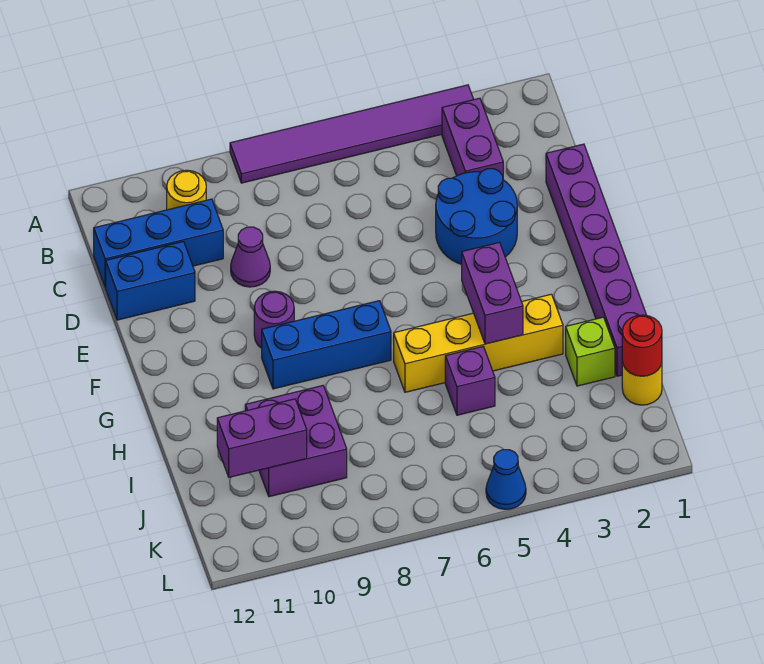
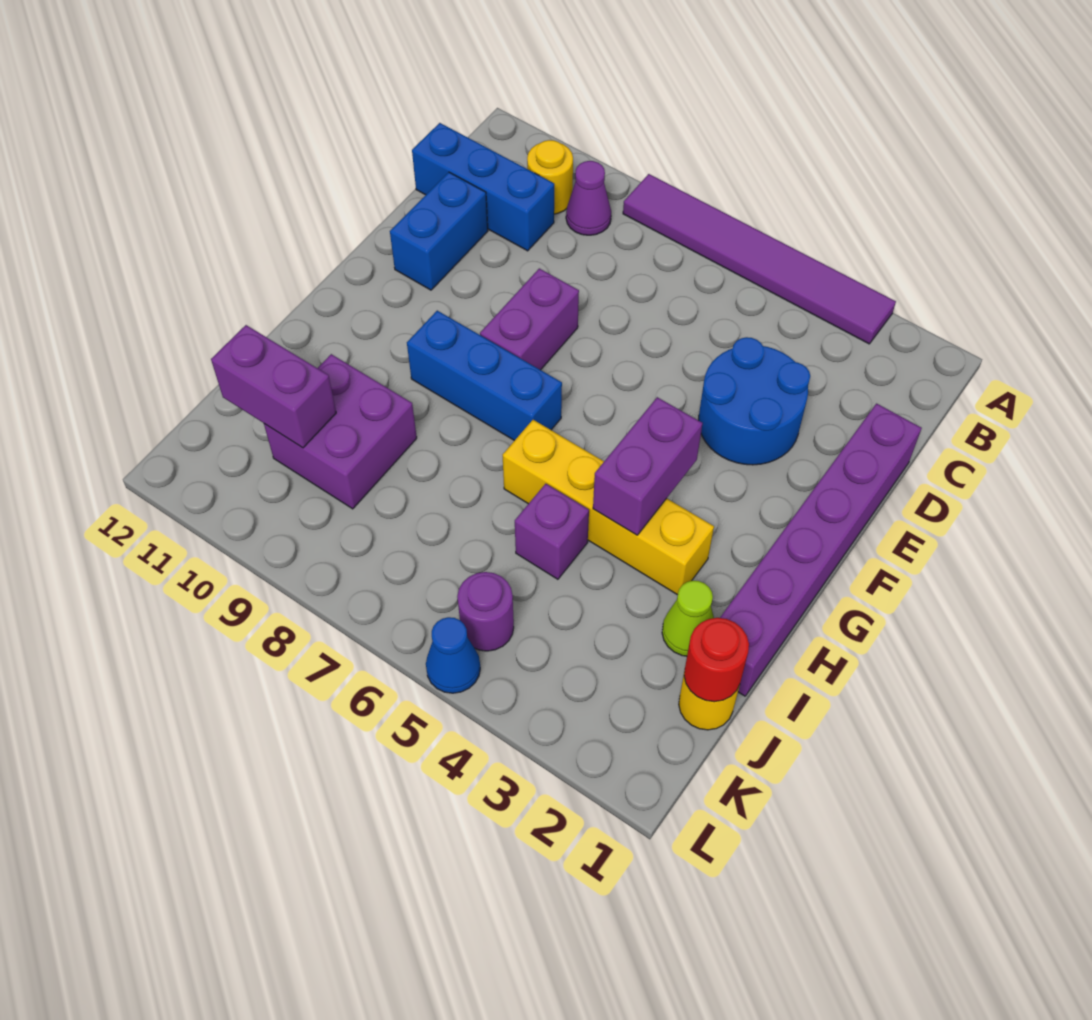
purple 1x2 brick [442,98,503,176] -> purple 1x2 brick moved to [480,268,579,370]
purple 1x1 cone [231,227,270,287] -> purple 1x1 cone moved to [566,161,611,235]
blue 1x2 brick [106,242,195,320] -> blue 1x2 brick turned to [390,172,488,290]
purple 1x1 round brick [254,291,294,348] -> purple 1x1 round brick moved to [457,572,514,651]
lime 1x1 brick [566,317,615,386] -> lime 1x1 cone [662,581,714,656]

